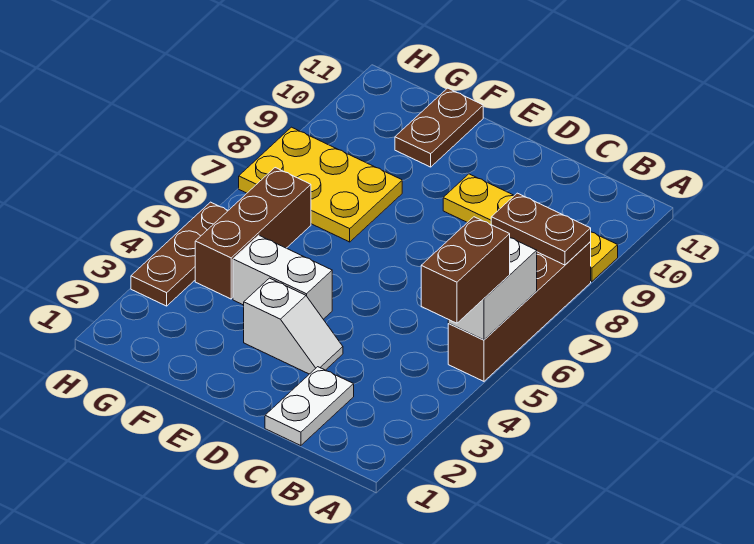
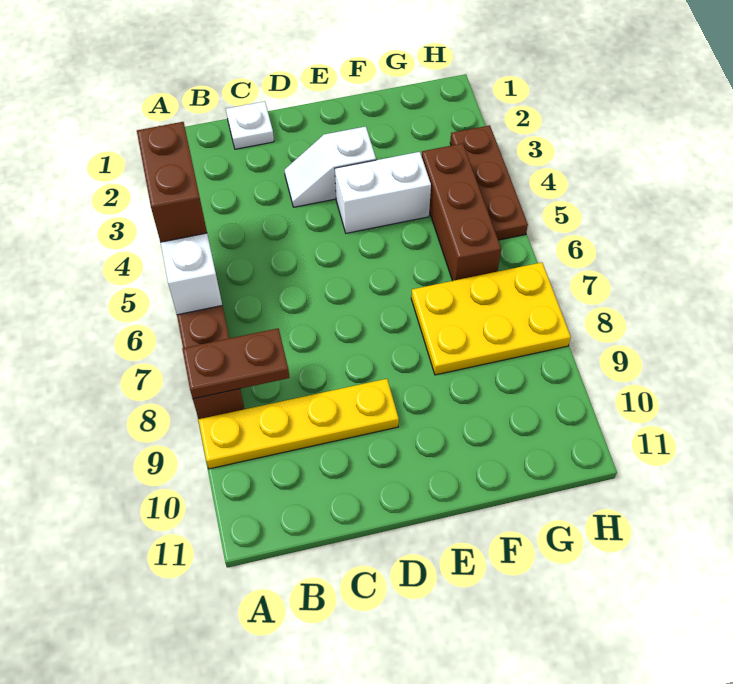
white 1x2 plate [265,367,354,446] -> white 1x1 plate [226,101,274,149]
brown 1x2 plate [395,88,483,167] -> none

